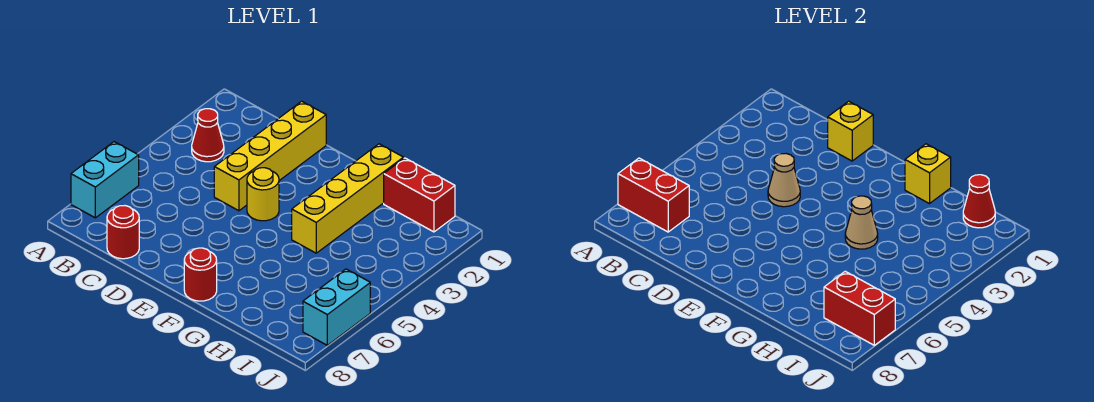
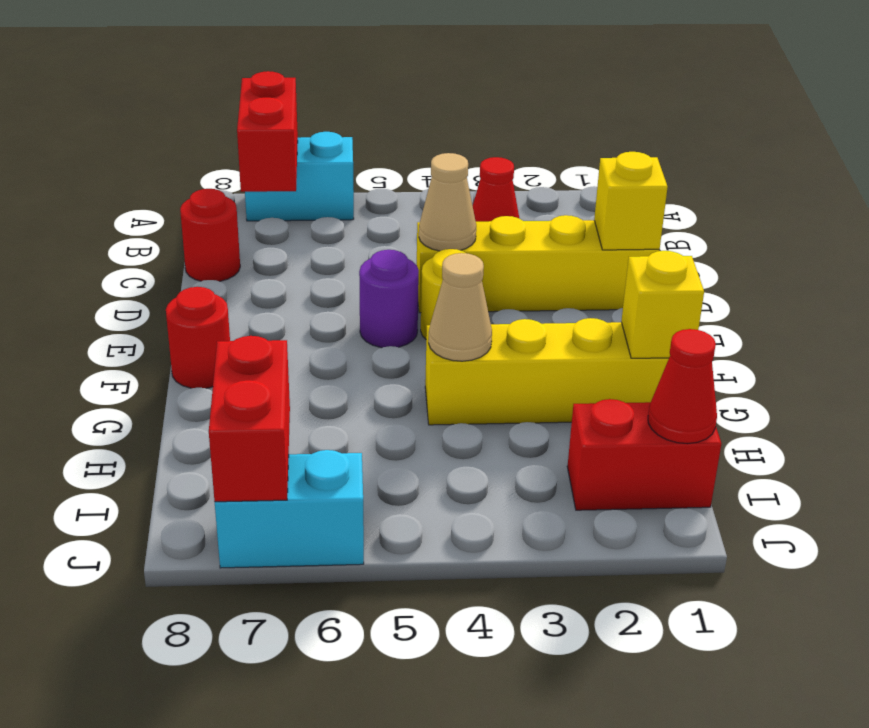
none -> purple 1x1 round brick [359,250,419,348]
red 1x2 brick [384,158,455,232] -> red 1x2 brick turned to [567,399,721,510]

